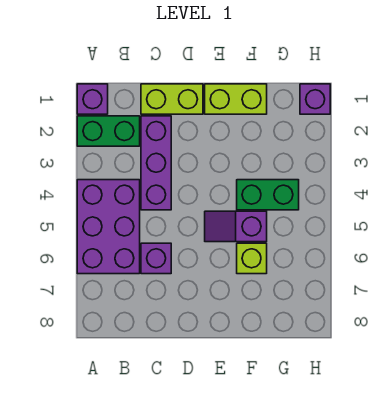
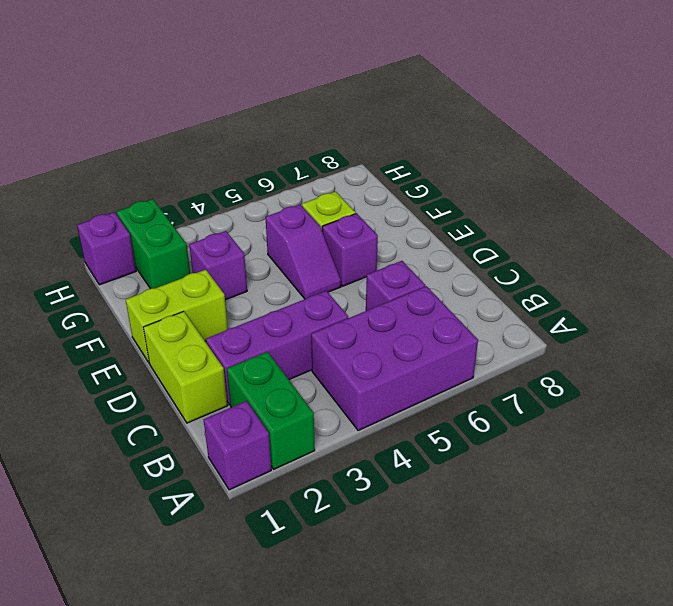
lime 1x2 brick [205,84,267,114] -> lime 1x2 brick turned to [125,270,228,363]
none -> purple 1x1 brick [322,213,378,286]
none -> purple 1x1 brick [189,231,247,300]
green 1x2 brick [237,180,299,210] -> green 1x2 brick moved to [117,199,190,289]

